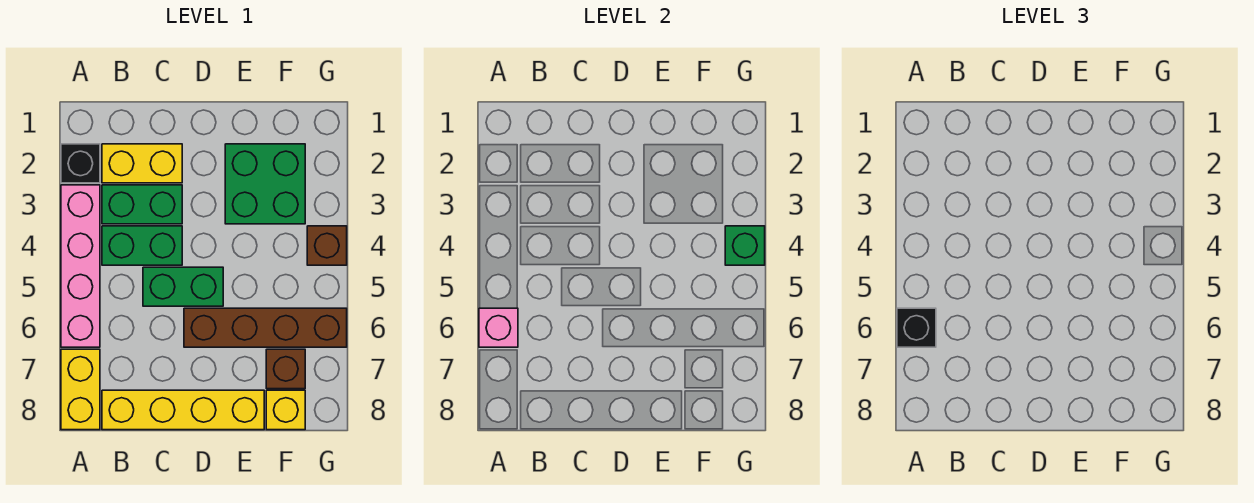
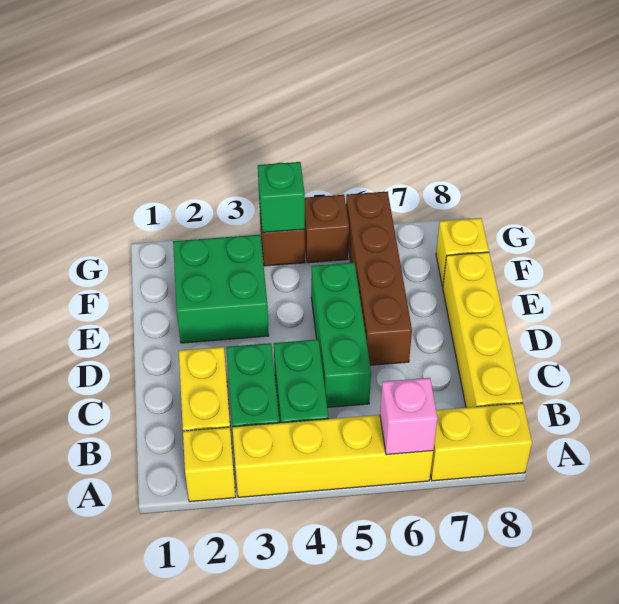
black 1x1 brick [61,144,100,183] -> yellow 1x1 brick [183,427,236,502]
pink 1x4 brick [61,185,100,347] -> yellow 1x4 brick [232,415,433,497]
black 1x1 brick [897,308,936,347] -> none
green 1x2 brick [143,267,223,306] -> green 1x3 brick [311,263,371,407]
brown 1x1 brick [266,349,305,389] -> brown 1x1 brick moved to [304,195,349,263]

